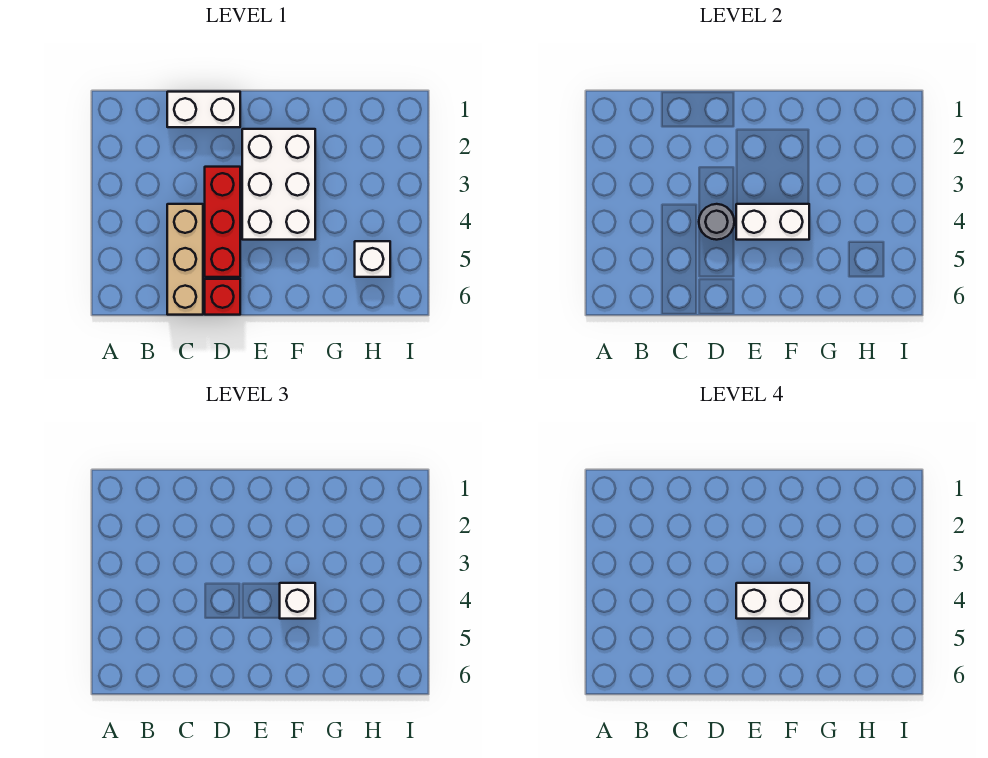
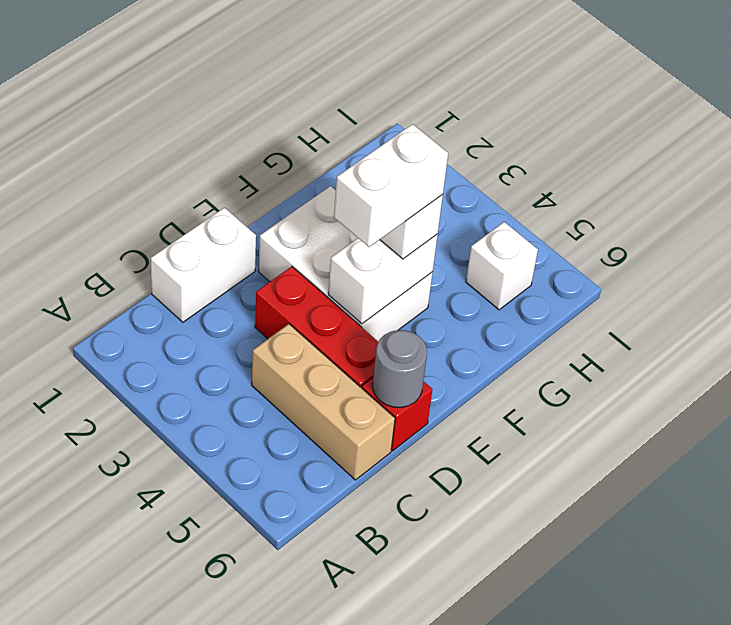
grey 1x1 round brick [699,204,734,240] -> grey 1x1 round brick moved to [373,330,427,407]

